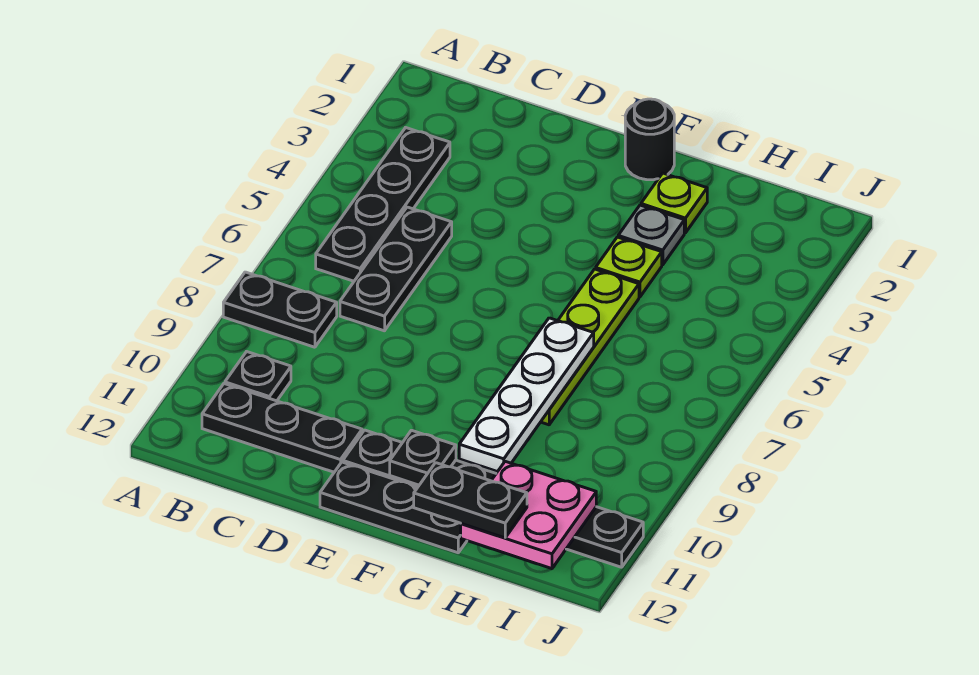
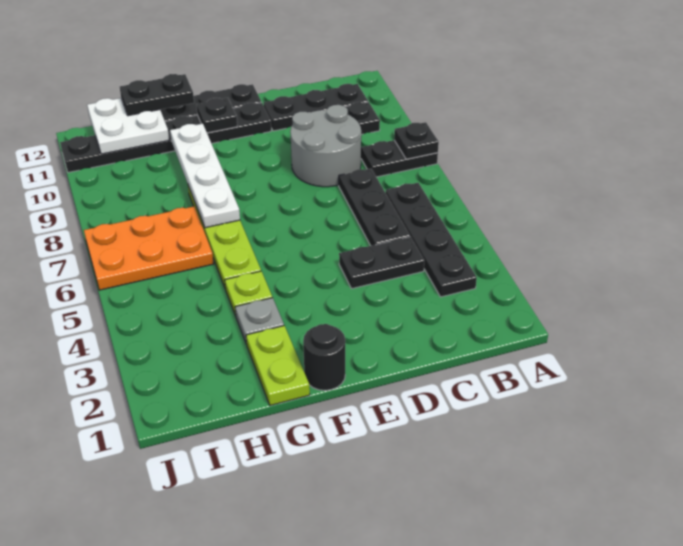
none -> black 1x1 plate [394,122,439,159]
none -> black 1x2 plate [339,237,424,289]
none -> grey 2x2 round brick [290,105,361,187]
lime 1x1 plate [641,173,707,233] -> lime 1x2 plate [246,326,310,405]
none -> orange 2x3 plate [84,206,214,290]
pink 2x2 plate [461,461,596,569] -> white 2x2 plate [87,98,169,154]

